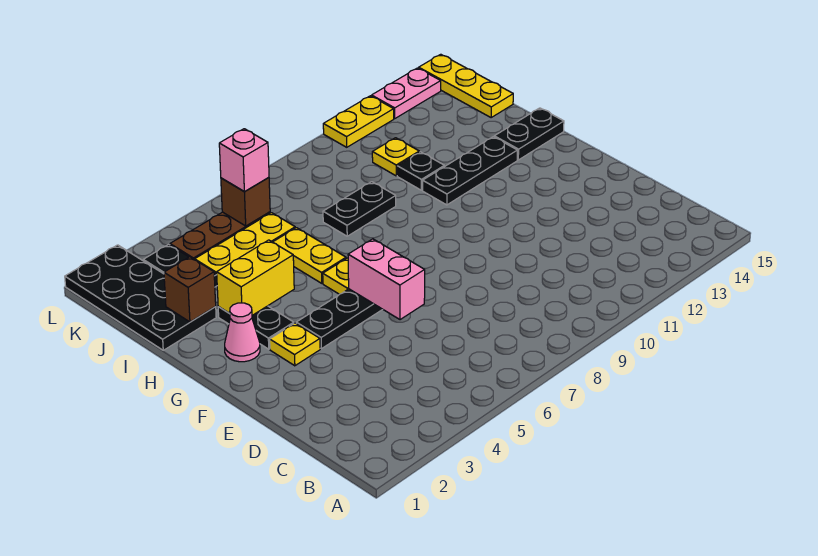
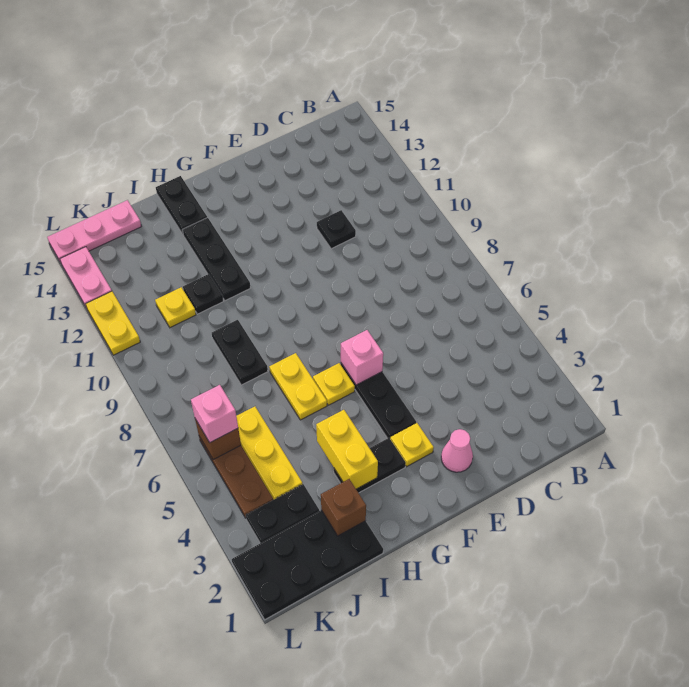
none -> black 1x1 plate [317,210,356,249]
pink 1x2 brick [348,239,425,320] -> pink 1x1 brick [341,330,383,385]
pink 1x1 cone [225,303,260,362] -> pink 1x1 cone moved to [441,429,473,472]
yellow 1x2 plate [273,228,346,283] -> yellow 1x2 plate turned to [269,353,327,420]
yellow 1x3 plate [419,54,513,118] -> pink 1x3 plate [47,200,141,263]

